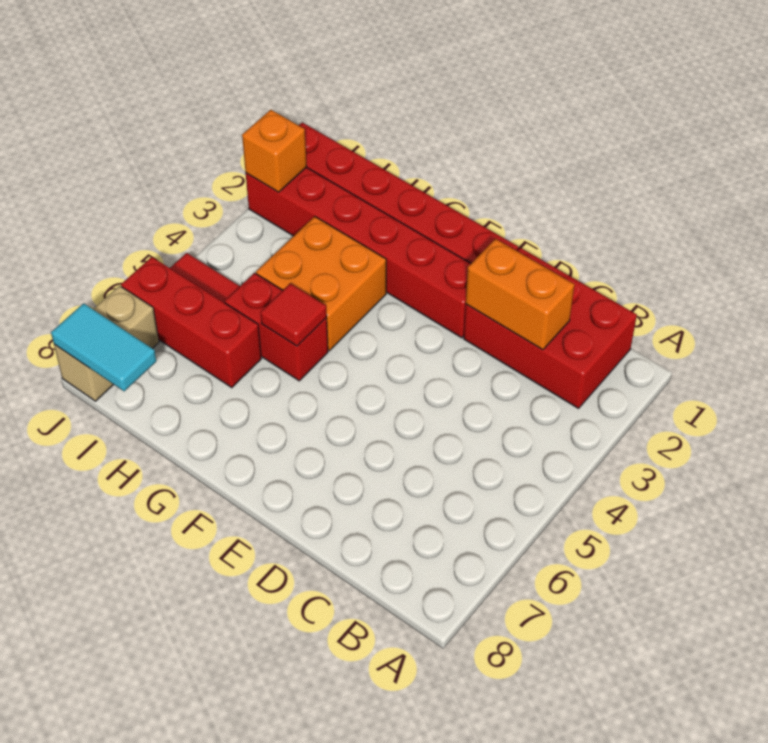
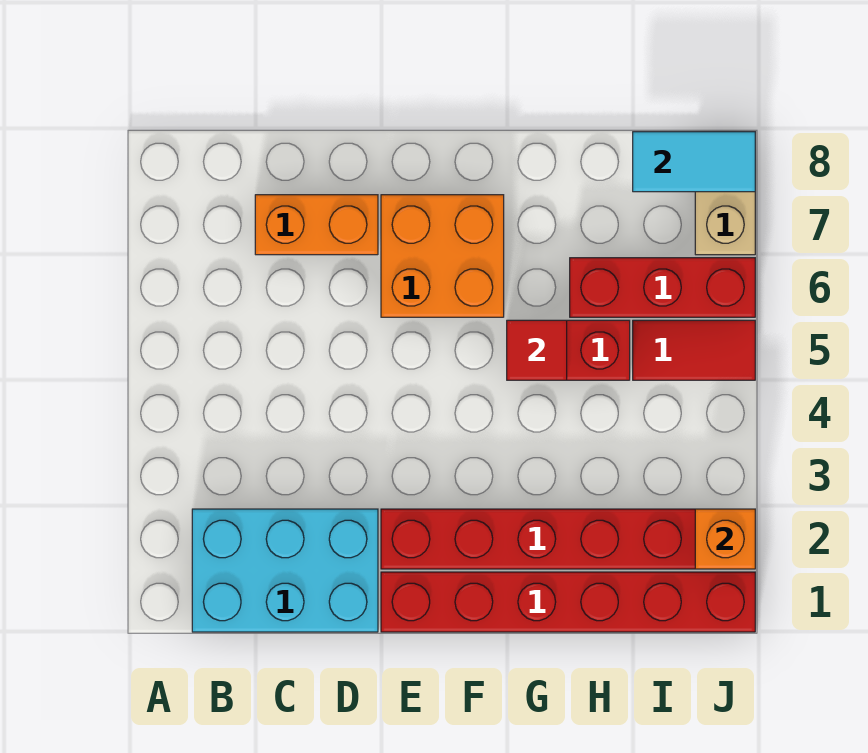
red 2x3 brick [464,248,637,408] -> cyan 2x3 brick [192,509,378,632]
orange 1x2 brick [466,239,574,350] -> orange 1x2 brick moved to [255,195,378,255]
orange 2x2 brick [256,217,386,351] -> orange 2x2 brick moved to [381,195,504,317]

